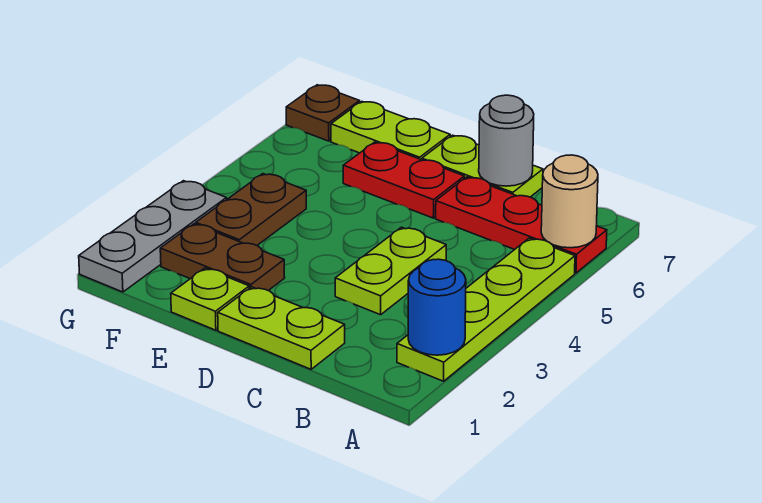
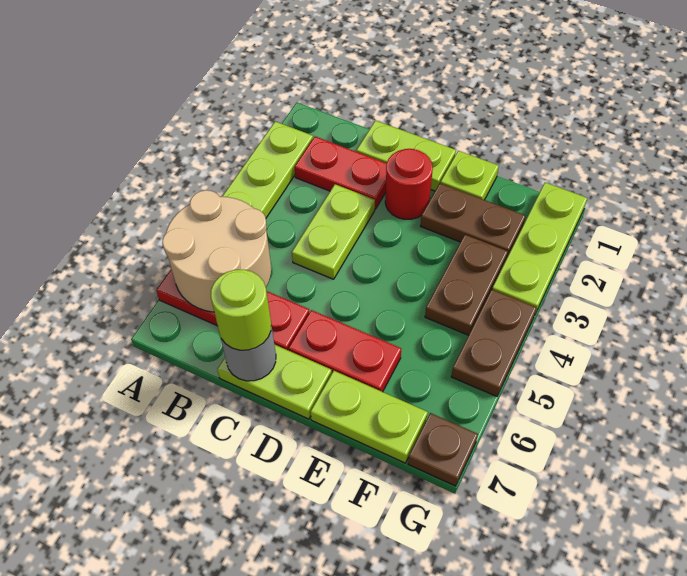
blue 1x1 round brick [408,259,466,355] -> none
tan 1x1 round brick [541,155,598,248] -> tan 2x2 round brick [162,190,271,312]
none -> red 1x2 plate [295,136,387,209]
none -> lime 1x1 round brick [211,270,271,350]
none -> red 1x1 round brick [385,149,433,219]
grey 1x3 plate [79,181,227,292] -> lime 1x3 plate [492,182,587,314]
none -> brown 1x2 plate [451,290,536,396]

